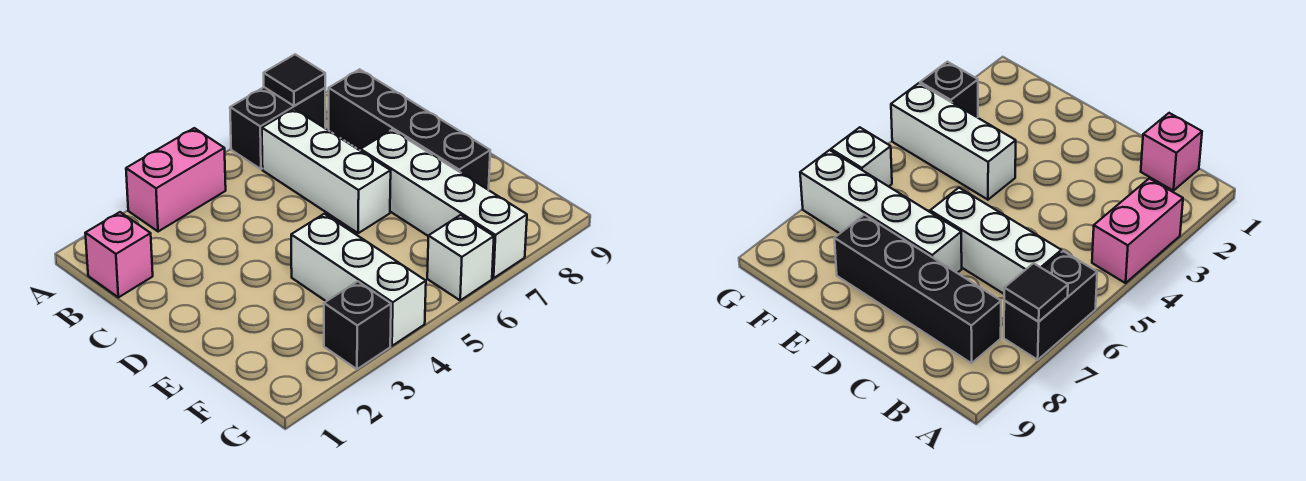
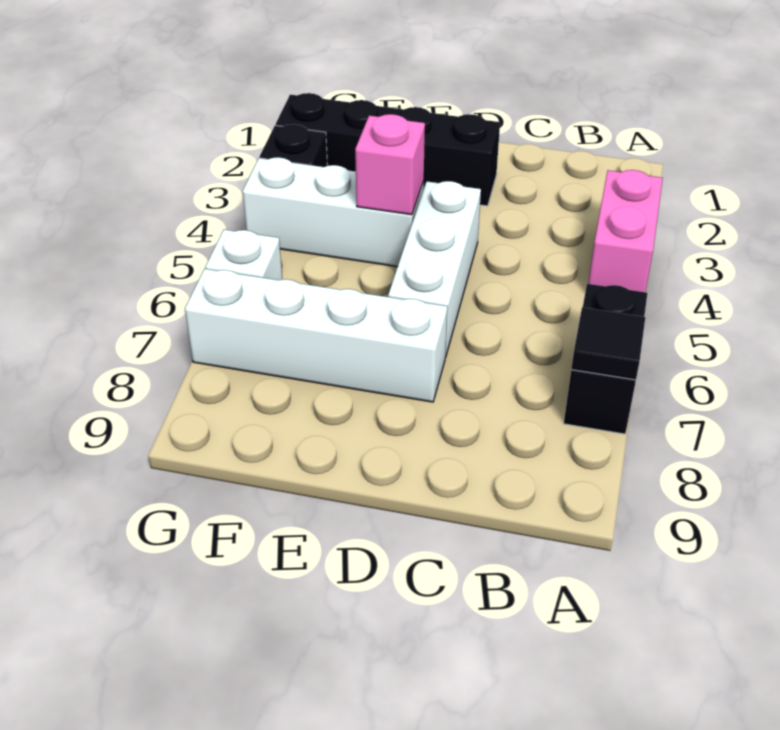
pink 1x1 brick [85,212,153,297] -> pink 1x1 brick moved to [355,114,425,215]
white 1x3 brick [262,109,391,233] -> white 1x3 brick turned to [388,181,481,358]
black 1x4 brick [329,69,490,190] -> black 1x4 brick moved to [276,93,500,206]

